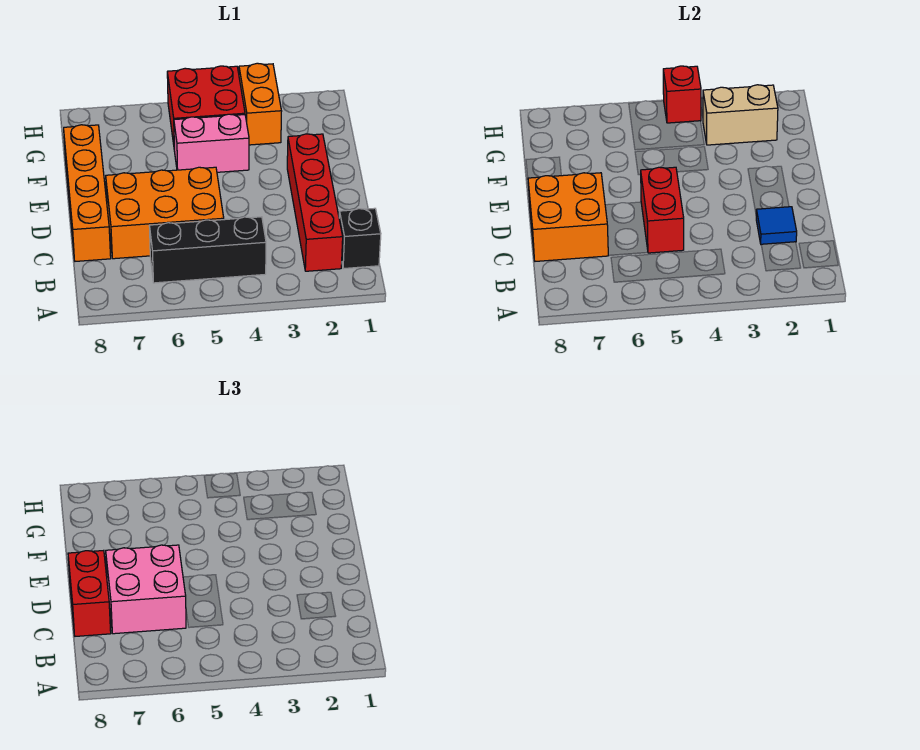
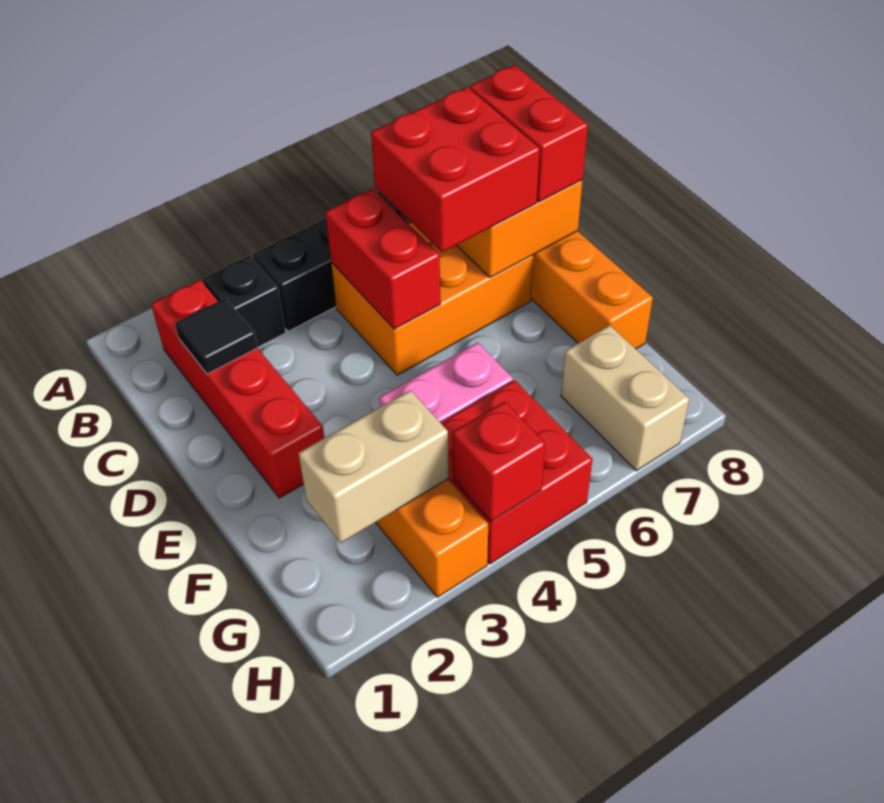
black 1x1 brick [339,208,381,269] -> black 1x1 brick moved to [203,256,286,347]
blue 1x1 tile [756,207,797,244] -> black 1x1 tile [175,298,258,374]
pink 2x2 brick [106,545,186,634] -> red 2x2 brick [371,87,540,252]
none -> tan 1x2 brick [561,325,689,471]

